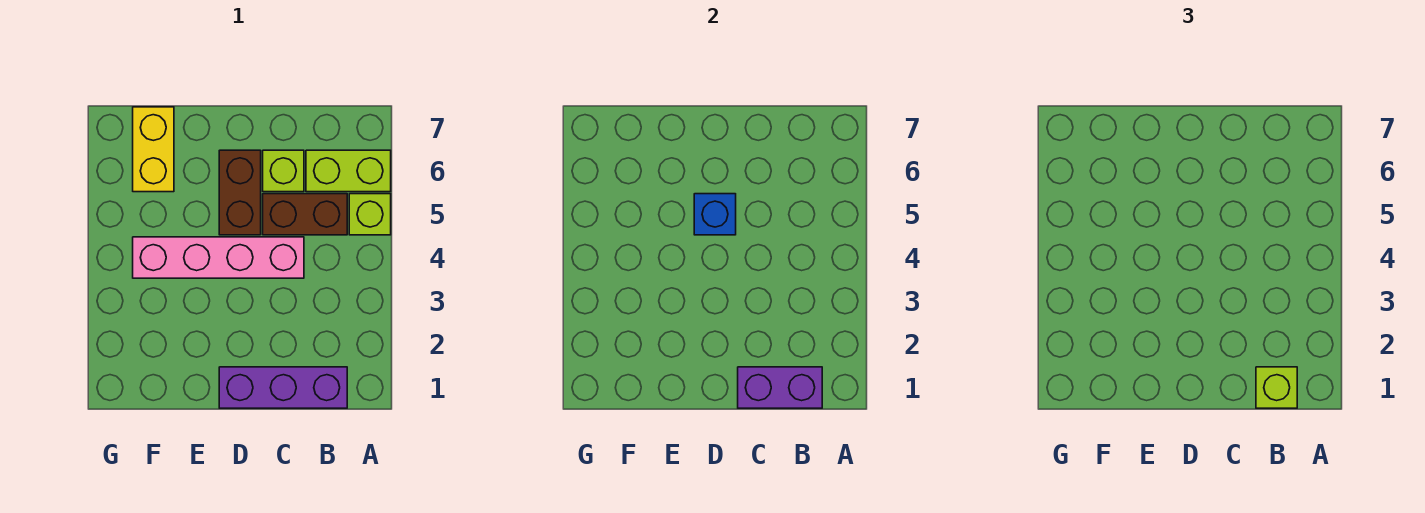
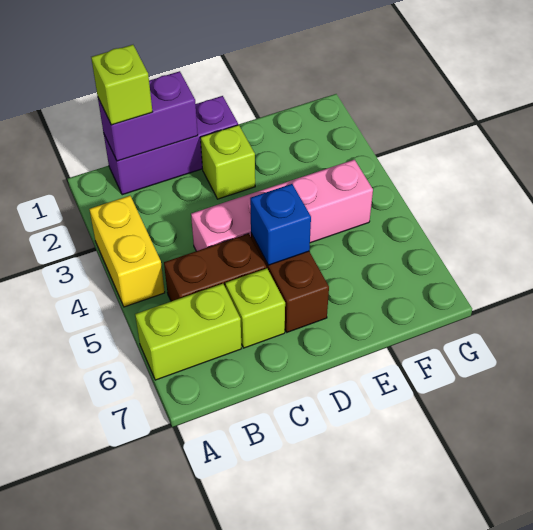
lime 1x1 brick [349,194,391,235] -> lime 1x1 brick moved to [200,125,255,199]
yellow 1x2 brick [133,107,174,192] -> yellow 1x2 brick moved to [89,196,165,307]

